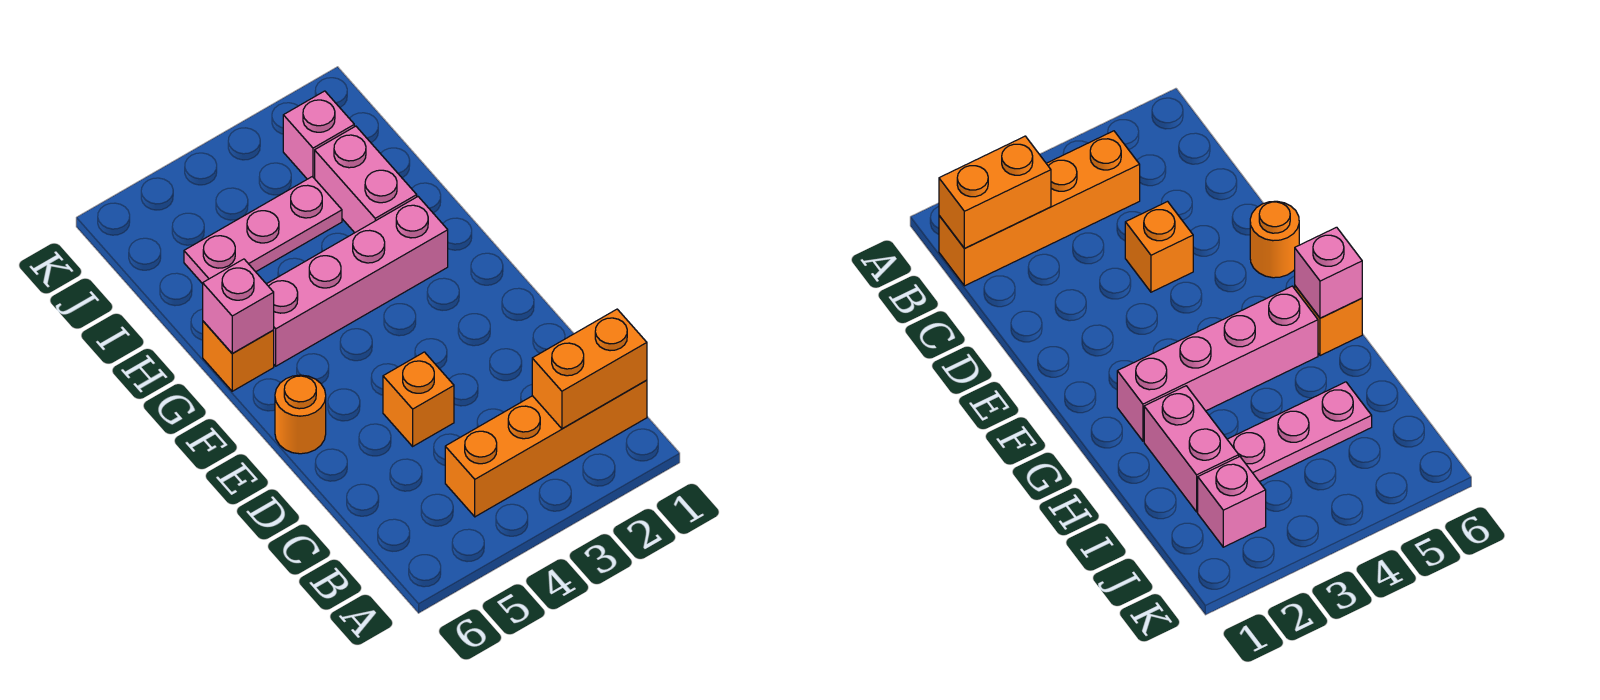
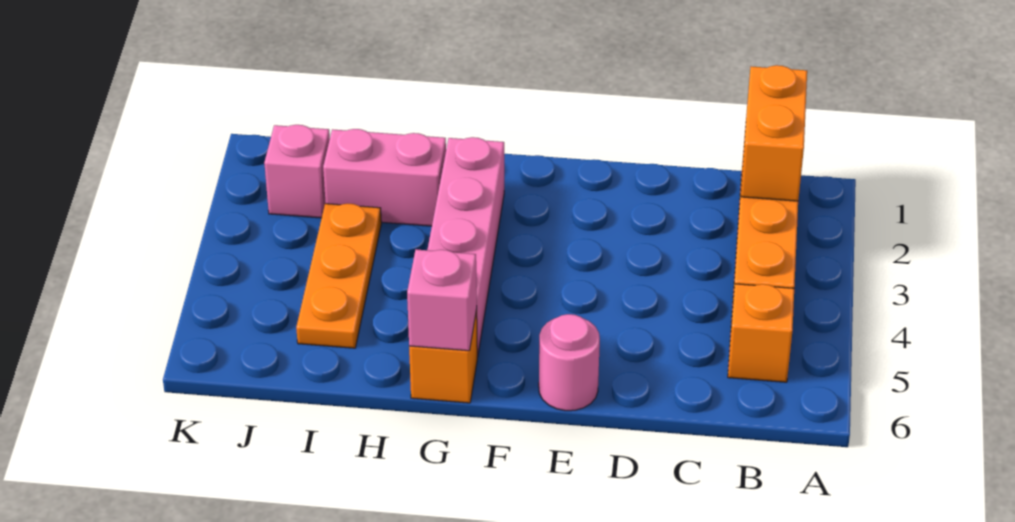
orange 1x1 brick [383,352,454,446] -> orange 1x1 brick moved to [728,284,794,382]
orange 1x1 round brick [275,375,326,454] -> pink 1x1 round brick [539,314,600,411]
pink 1x3 plate [184,177,342,284] -> orange 1x3 plate [296,203,381,348]

